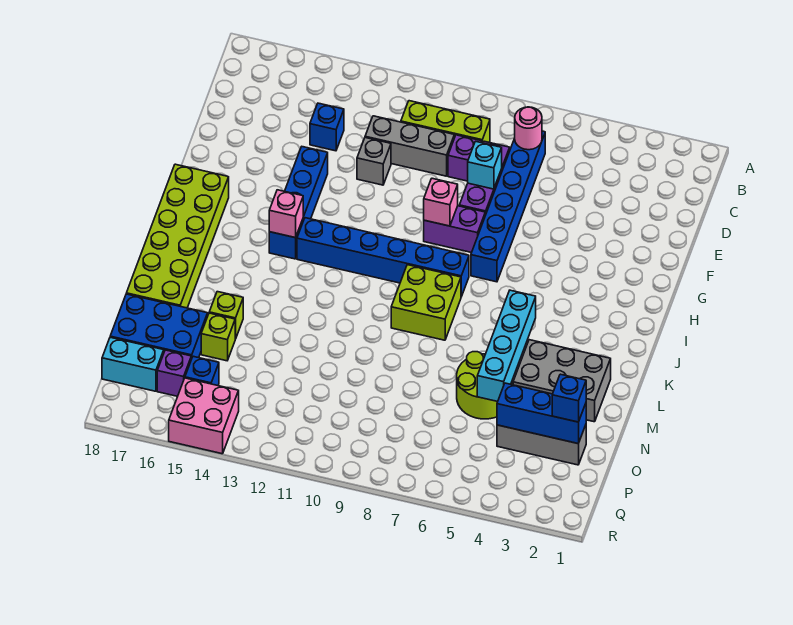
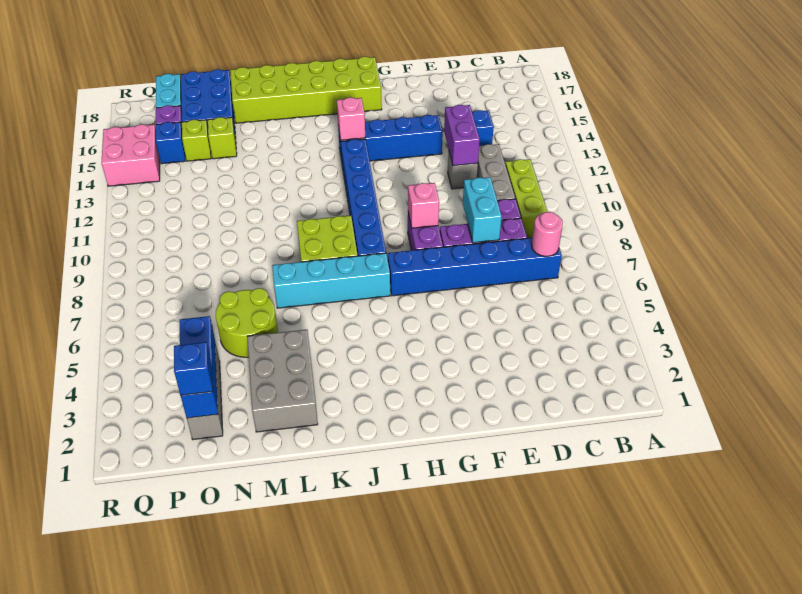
cyan 1x1 brick [468,141,502,189] -> cyan 1x2 brick [463,177,502,243]
none -> purple 1x2 brick [444,105,480,166]
cyan 1x4 brick [477,290,536,402] -> cyan 1x4 brick moved to [272,253,390,308]
lime 1x1 brick [209,292,243,339] -> lime 1x1 brick moved to [181,120,211,161]

